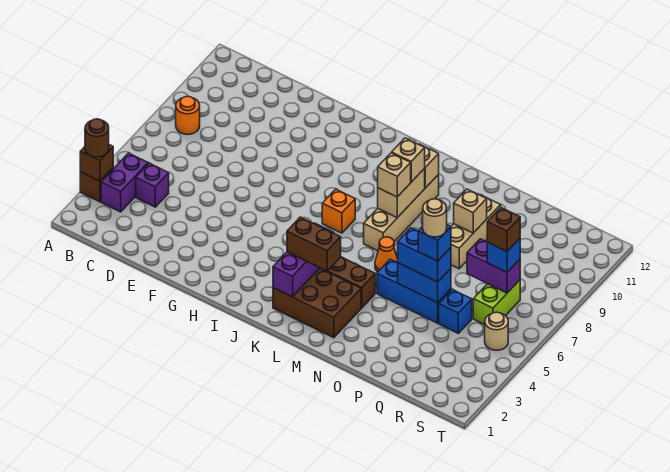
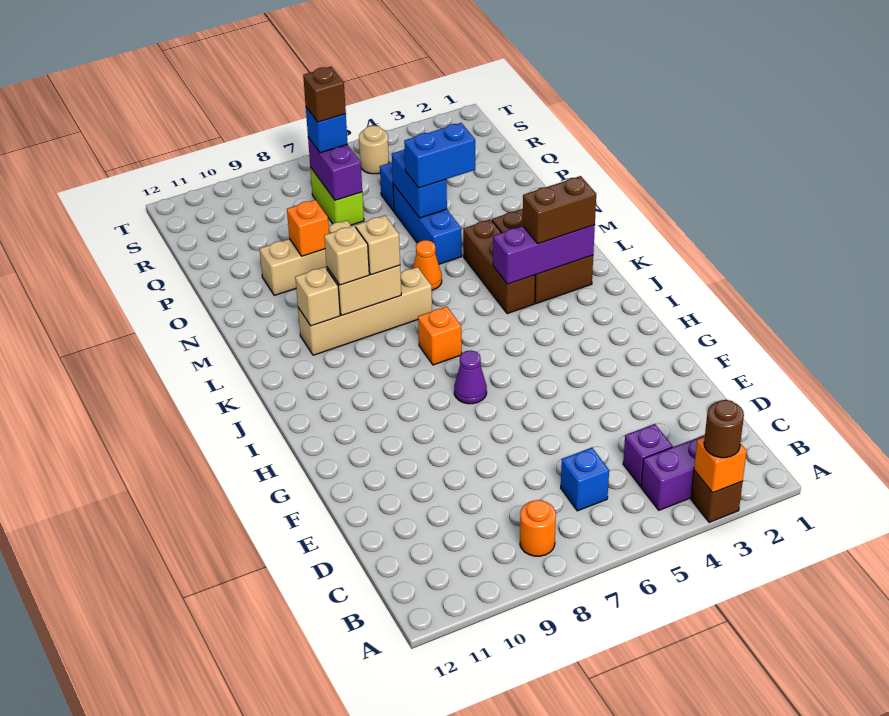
brown 1x1 brick [80,145,113,181] -> orange 1x1 brick [694,437,747,493]
none -> purple 1x1 cone [454,350,487,404]
brown 1x2 brick [287,217,341,271] -> brown 1x2 brick turned to [523,176,596,244]
blue 1x2 brick [398,228,451,282] -> blue 1x2 brick turned to [404,123,475,188]
tan 1x1 brick [454,189,487,233] -> orange 1x1 brick [287,200,329,256]
blue 1x1 brick [418,225,451,261] -> blue 1x1 brick moved to [561,448,609,511]
tan 1x1 round brick [423,199,447,237] -> none
lime 1x2 brick [473,280,520,325] -> lime 1x2 brick turned to [310,167,364,225]

